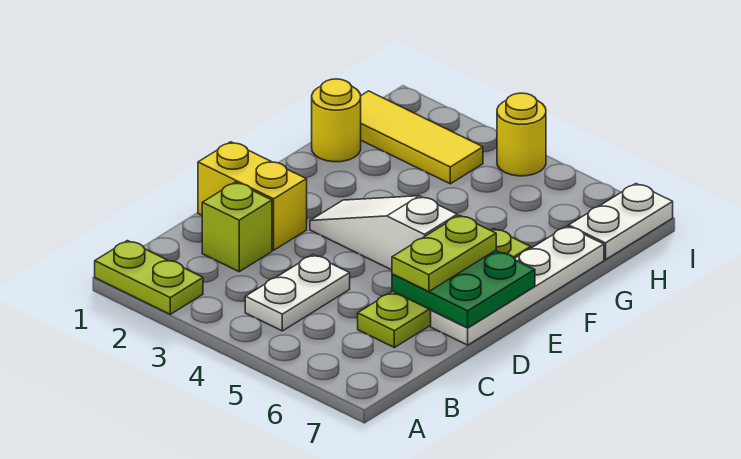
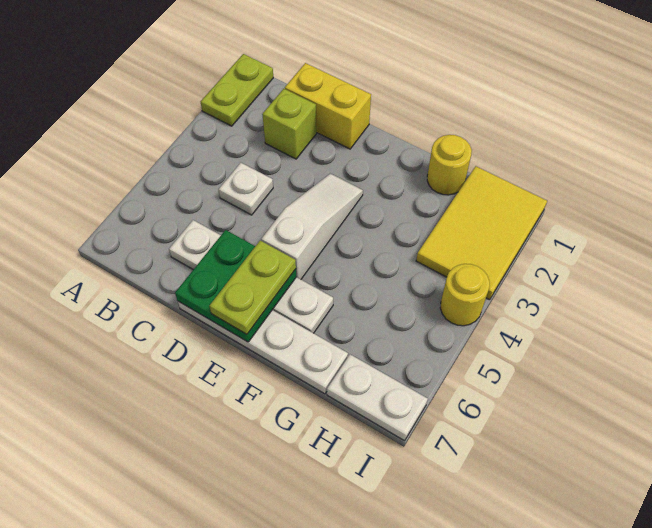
white 1x2 plate [245,255,350,331] -> white 1x1 plate [219,163,273,215]
lime 1x4 plate [358,229,531,348] -> white 1x4 plate [169,220,333,333]
yellow 1x2 brick [198,142,307,250] -> yellow 1x2 brick turned to [285,63,371,149]
lime 1x2 plate [392,215,496,292] -> lime 1x2 plate turned to [209,241,296,334]
yellow 1x3 tile [361,91,483,184] -> yellow 2x3 tile [416,166,547,300]

